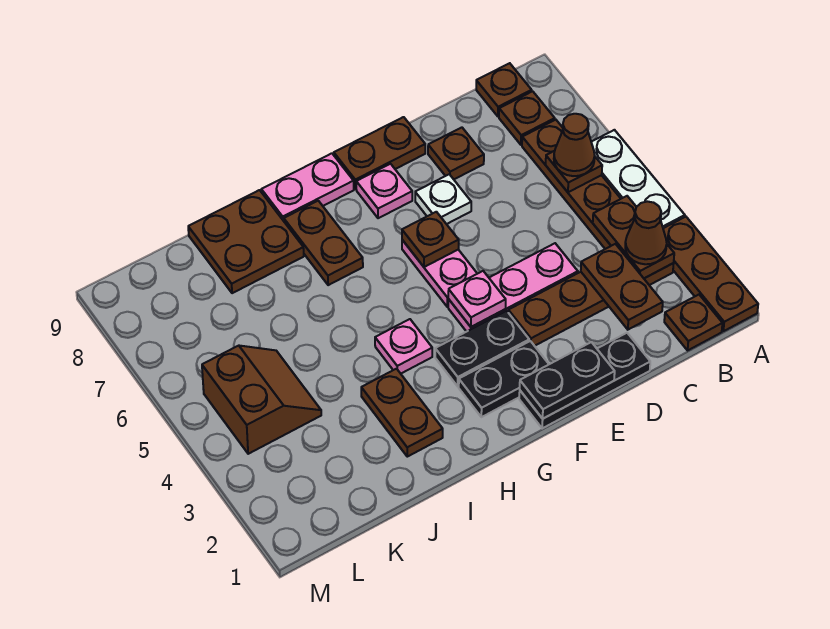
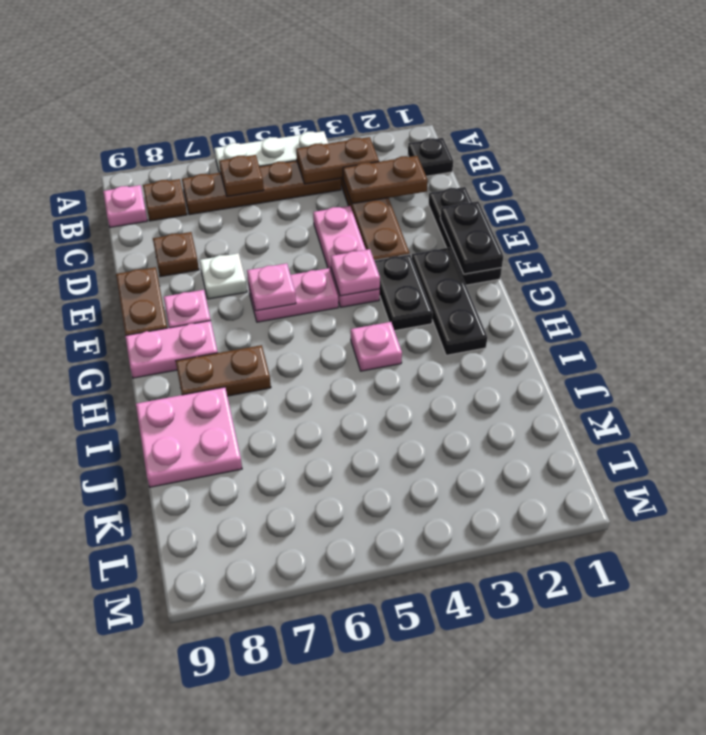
brown 1x3 plate [663,217,758,331] -> none
brown 1x1 plate [664,295,722,350] -> black 1x1 plate [408,138,453,176]
brown 1x1 cone [625,201,667,264] -> none
brown 1x1 cone [554,114,595,176] -> none
brown 1x1 plate [476,63,532,116] -> pink 1x1 plate [103,185,147,227]
black 1x2 plate [459,341,549,417] -> black 1x3 plate [412,247,487,355]
brown 1x1 plate [402,212,459,267] -> pink 1x1 plate [247,263,296,311]
pink 1x2 plate [261,153,354,221] -> pink 1x2 plate turned to [125,321,218,378]
brown 1x2 plate [361,369,443,457] -> none
brown 2x2 plate [188,190,304,293] -> pink 2x2 plate [136,387,242,487]
brown 2x2 slope [202,346,321,454] -> none

